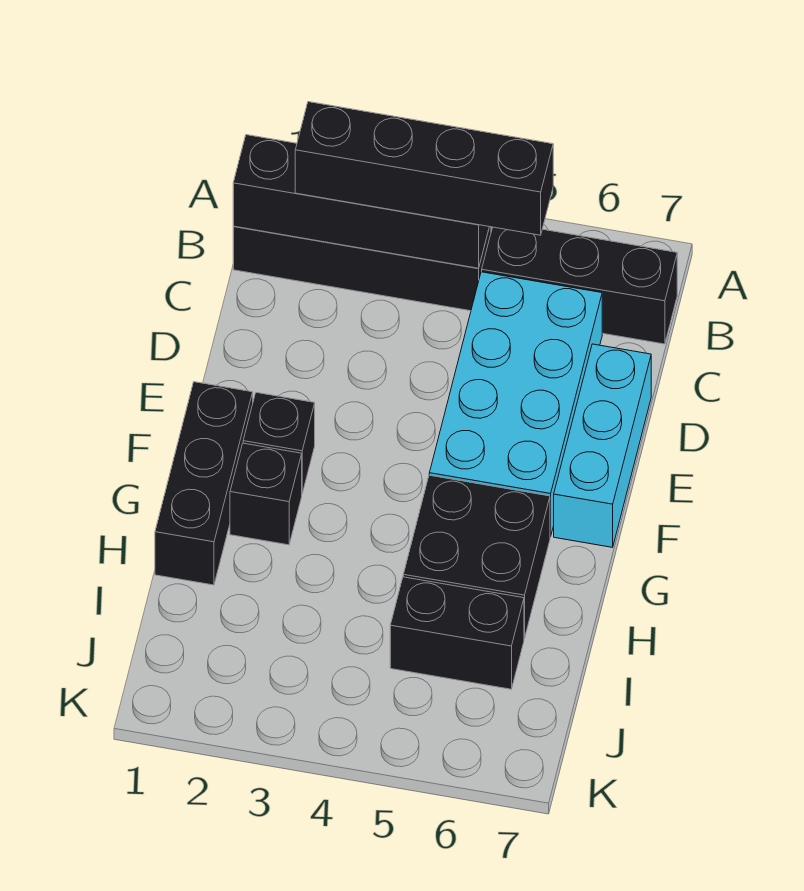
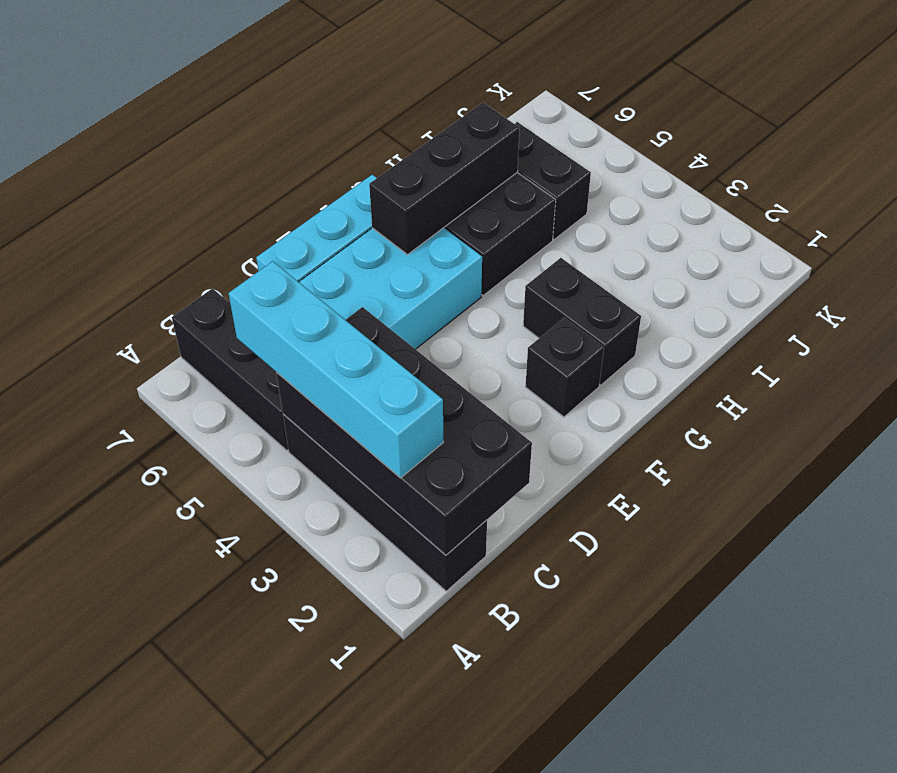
black 1x4 brick [233,135,489,268] -> black 2x4 brick [276,307,532,555]
black 1x4 brick [295,102,553,235] -> cyan 1x4 brick [228,261,443,478]
black 1x3 brick [155,382,253,585] -> black 1x3 brick moved to [369,103,520,255]
black 1x1 brick [230,443,302,545] -> black 1x2 brick [523,258,641,385]

